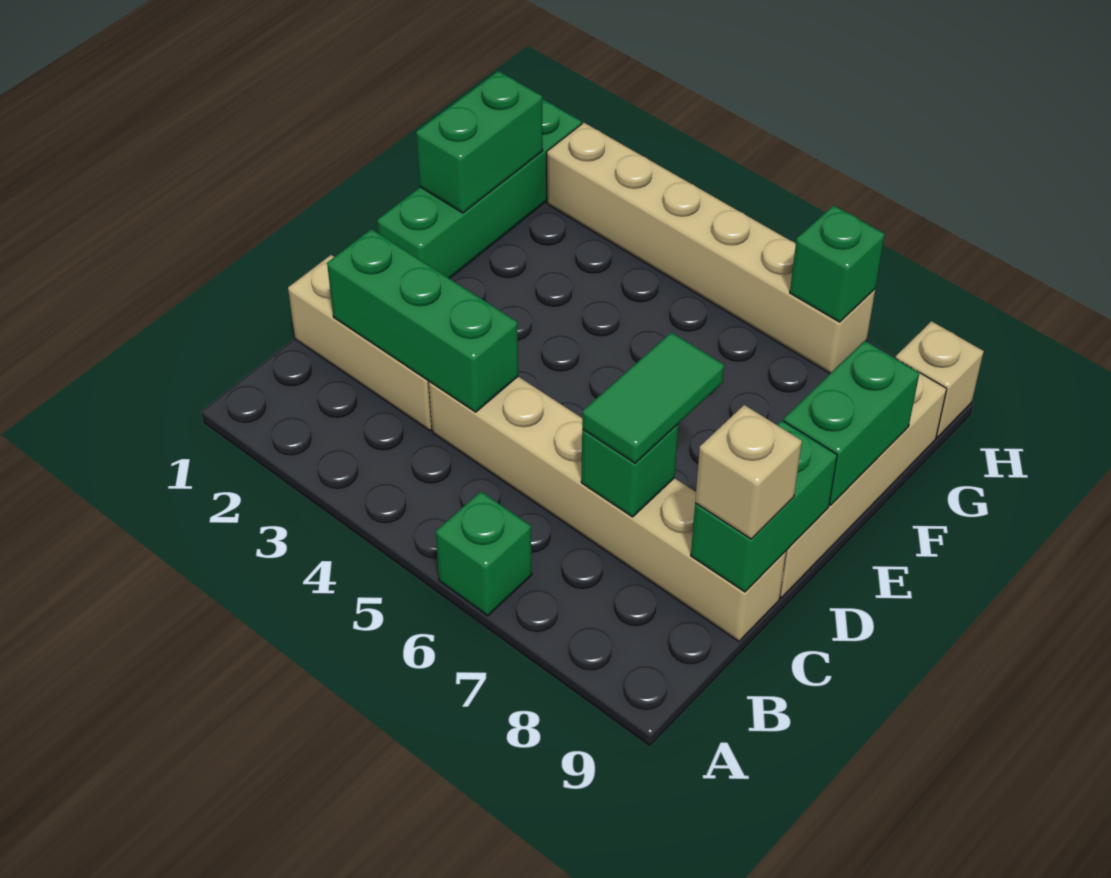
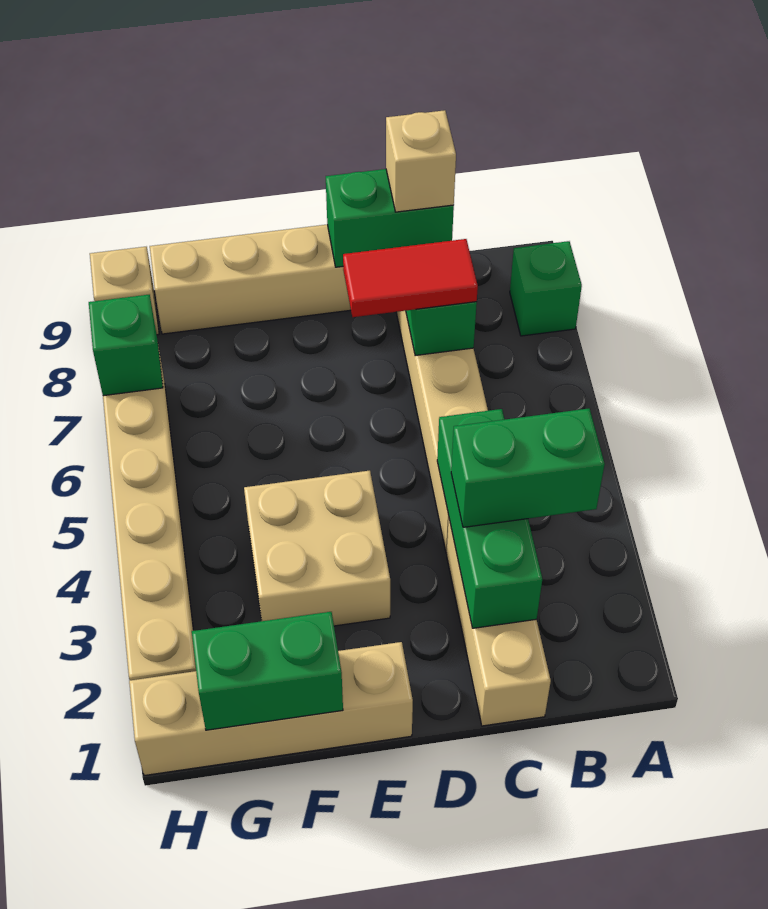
green 1x1 brick [436,491,532,616] -> green 1x1 brick moved to [510,241,582,336]
green 1x2 tile [582,332,724,463] -> red 1x2 tile [343,239,478,317]
green 1x4 brick [377,99,582,279] -> tan 1x4 brick [129,642,413,776]
none -> tan 2x2 brick [244,471,390,626]
green 1x2 brick [784,341,919,505] -> green 1x2 brick moved to [451,408,605,527]

